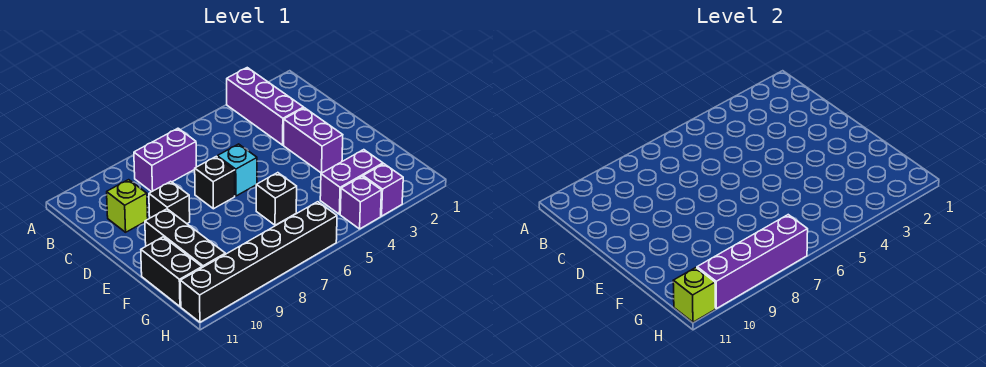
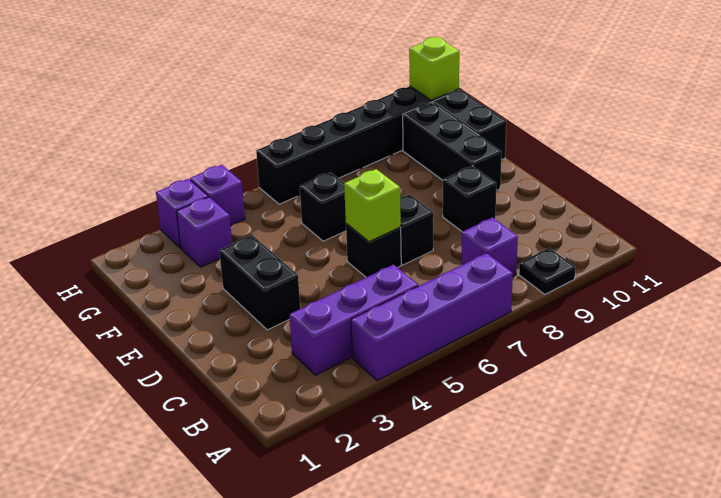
purple 1x3 brick [227,68,304,145] -> purple 1x3 brick turned to [289,265,418,375]
none -> black 1x1 plate [519,248,575,294]
purple 1x2 brick [134,128,196,192] -> purple 1x1 brick [461,217,518,276]
lime 1x1 brick [107,180,148,232] -> lime 1x1 brick moved to [344,169,401,242]
purple 1x2 brick [284,108,343,173] -> black 1x2 brick [219,235,300,330]
cyan 1x1 brick [217,144,257,196] -> black 1x1 brick [346,224,401,277]
purple 1x2 brick [320,150,383,214] -> purple 1x1 brick [176,197,232,267]
purple 1x4 brick [697,215,808,309] -> purple 1x4 brick moved to [351,253,513,381]

